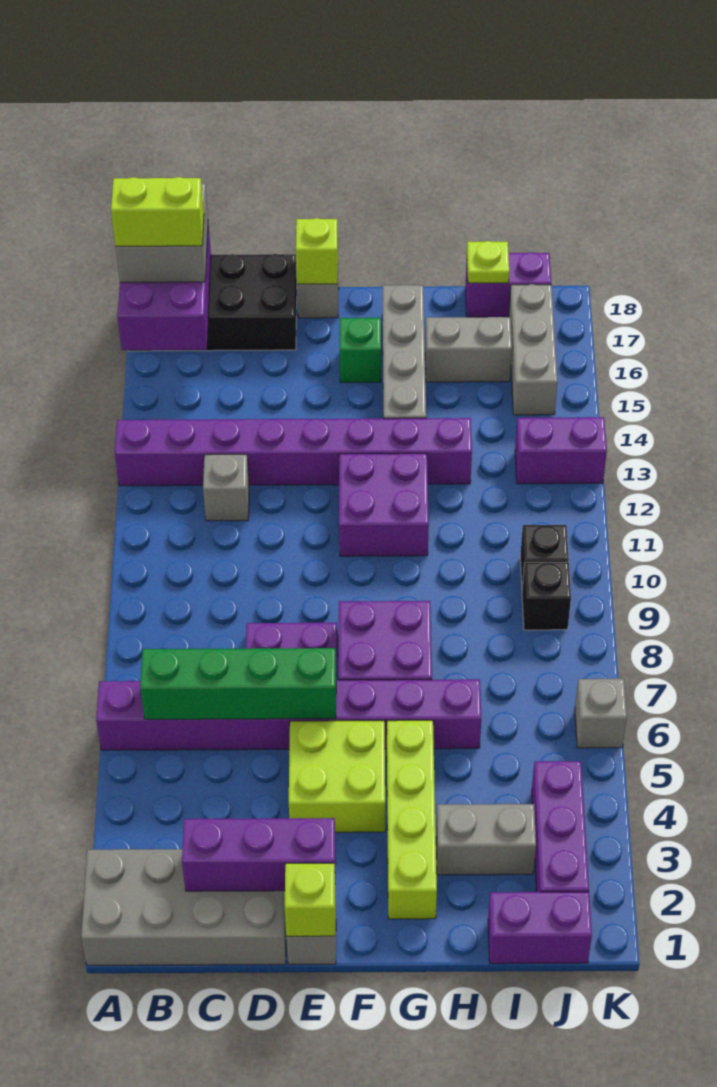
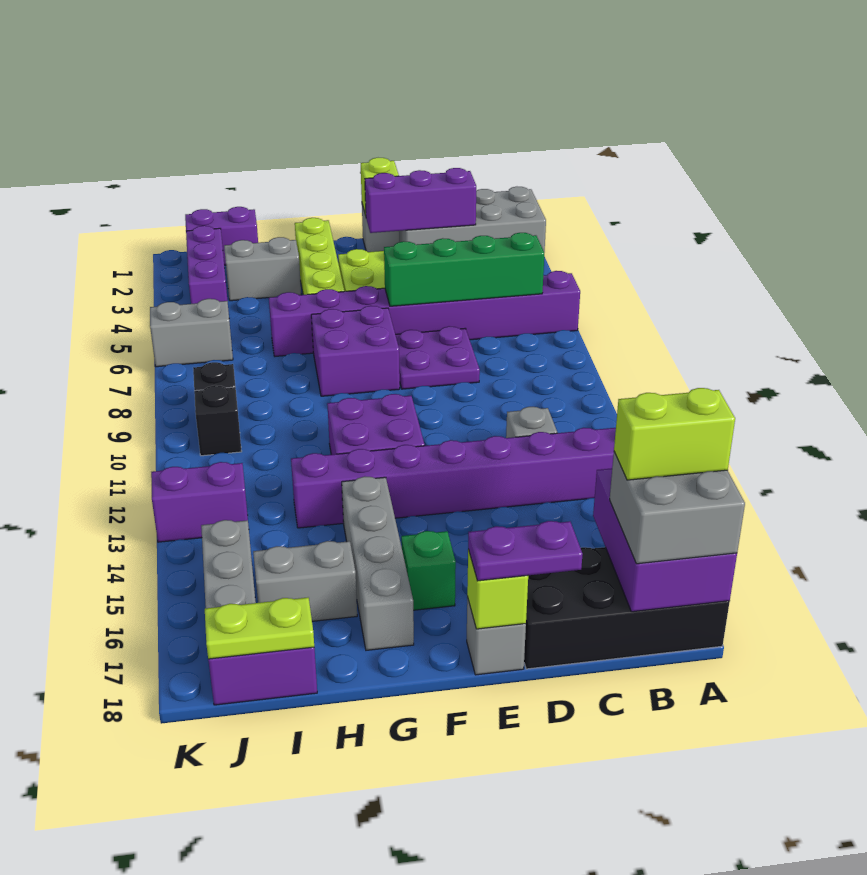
none -> purple 1x2 plate [468,521,583,581]
lime 1x1 plate [467,241,509,283] -> lime 1x2 plate [205,598,314,659]
grey 1x1 brick [575,679,627,748] -> grey 1x2 brick [150,299,233,367]

